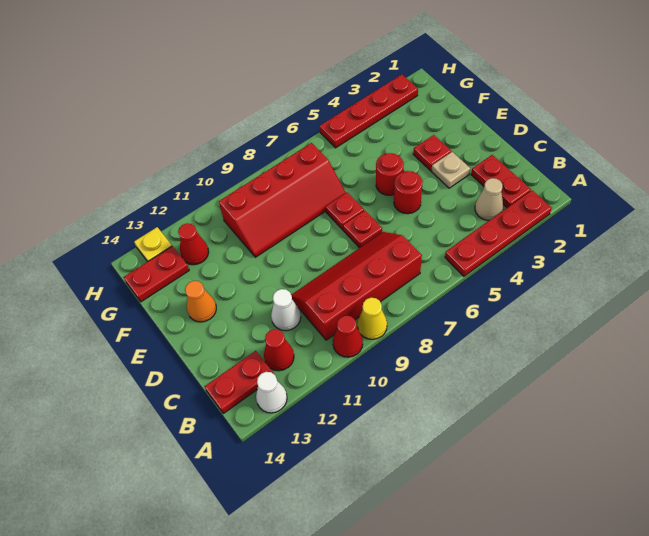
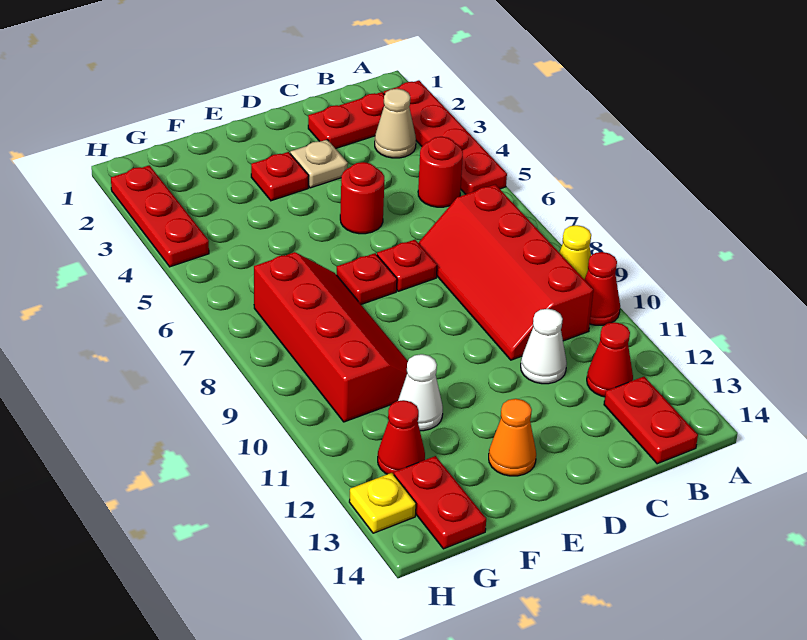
white 1x1 cone [256,372,287,413] -> white 1x1 cone moved to [398,354,443,431]
red 1x1 round brick [376,153,404,195] -> red 1x1 round brick moved to [418,137,463,207]
red 1x4 plate [319,74,418,148] -> red 1x3 plate [111,165,209,267]

